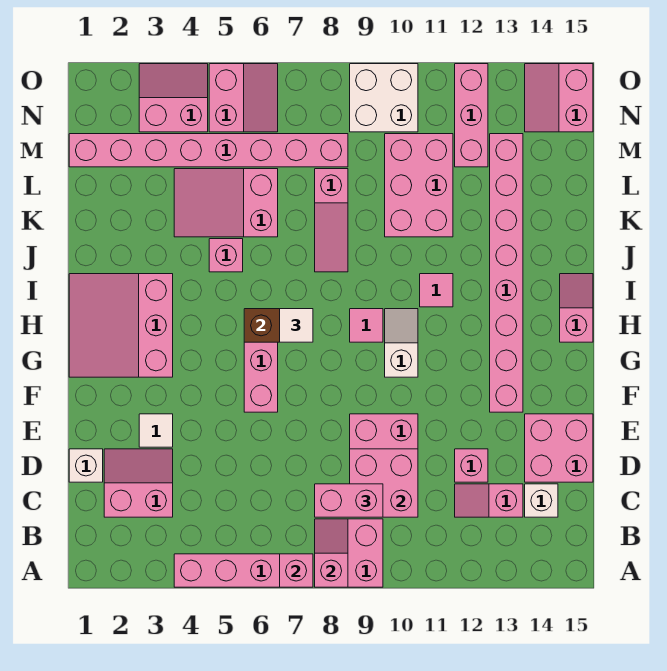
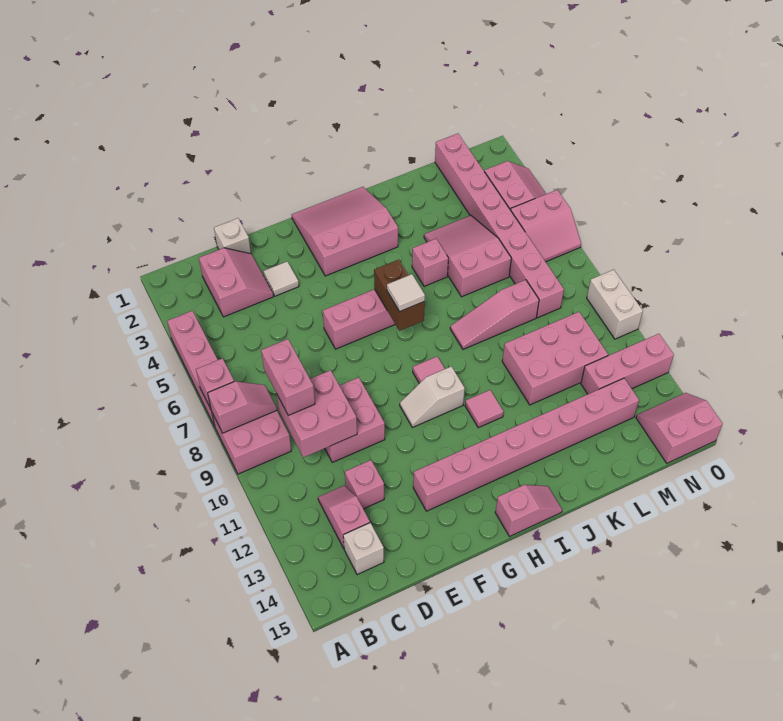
pink 2x2 brick [525,414,593,482] -> none
white 1x2 slope [385,309,418,377] -> white 1x2 slope turned to [400,366,465,427]
white 2x2 brick [350,64,418,132] -> white 1x2 brick [587,270,643,339]

